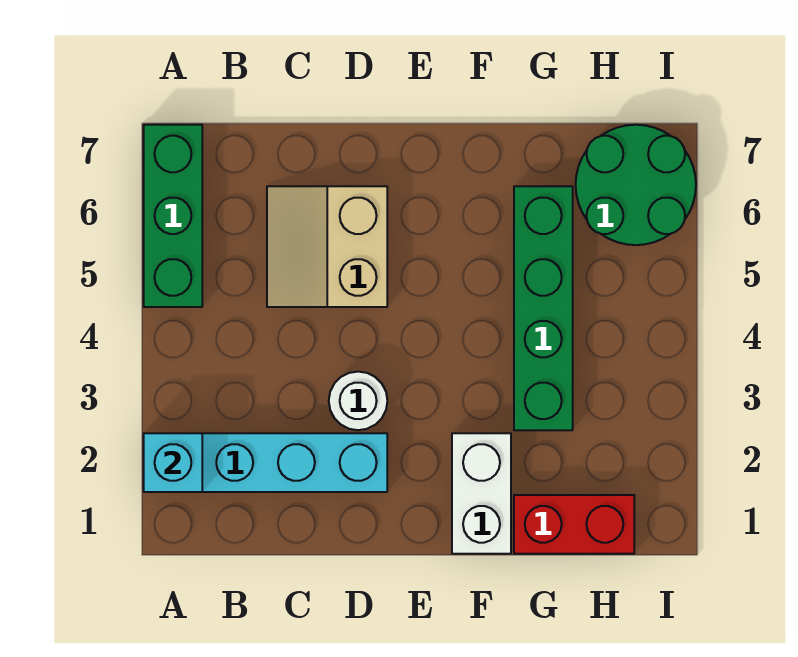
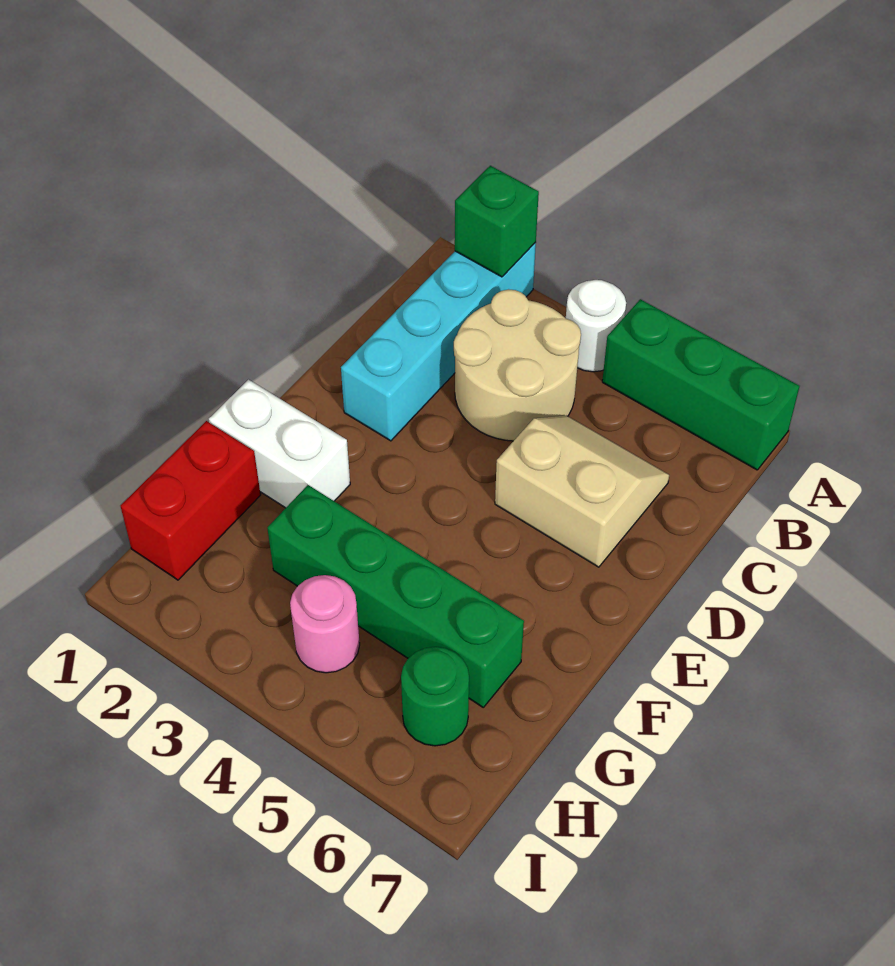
cyan 1x1 brick [144,433,202,492] -> green 1x1 brick [455,166,539,277]
none -> tan 2x2 round brick [454,289,581,441]
white 1x1 round brick [329,372,387,430] -> white 1x1 round brick moved to [566,280,626,372]
none -> pink 1x1 round brick [290,575,360,673]
green 2x2 round brick [576,125,696,245] -> green 1x1 round brick [401,647,469,746]

